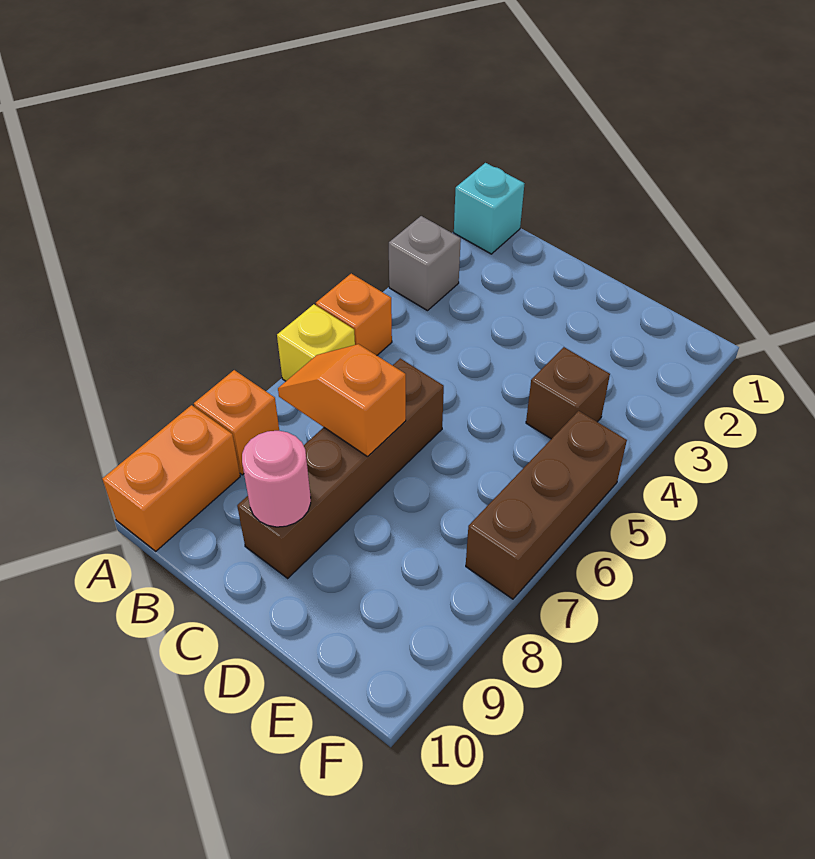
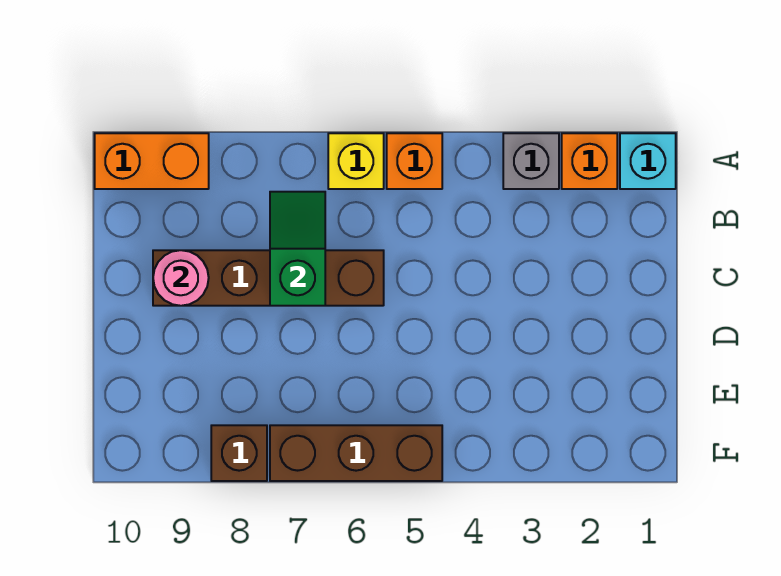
orange 1x1 brick [194,370,279,475] -> orange 1x1 brick moved to [562,133,617,189]
orange 1x2 slope [278,344,406,457] -> green 1x2 slope [270,192,325,306]
brown 1x1 brick [526,347,610,439] -> brown 1x1 brick moved to [211,425,267,481]

